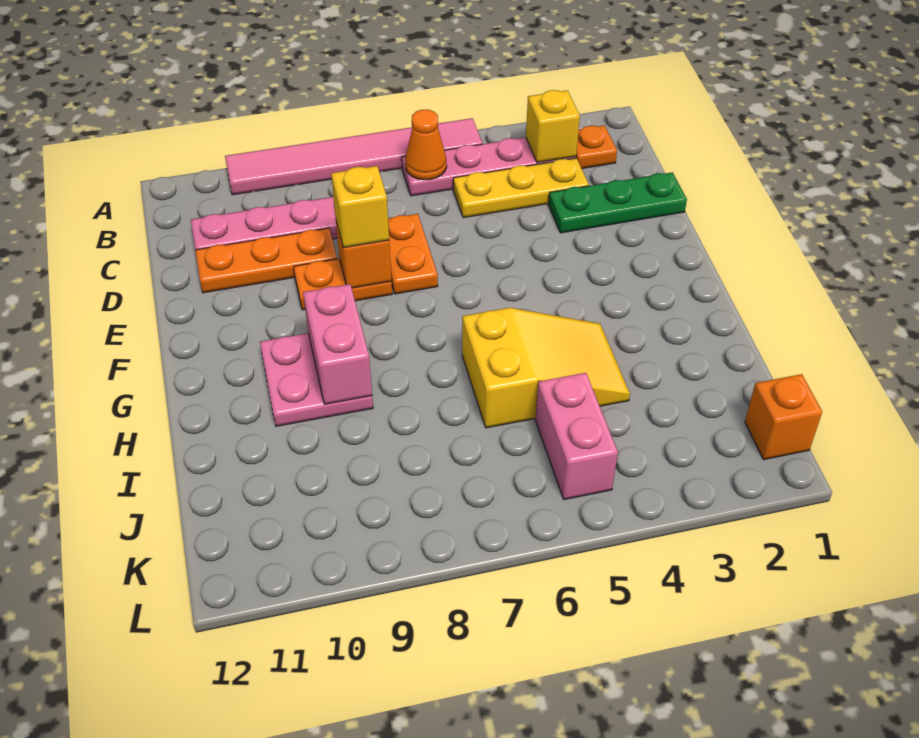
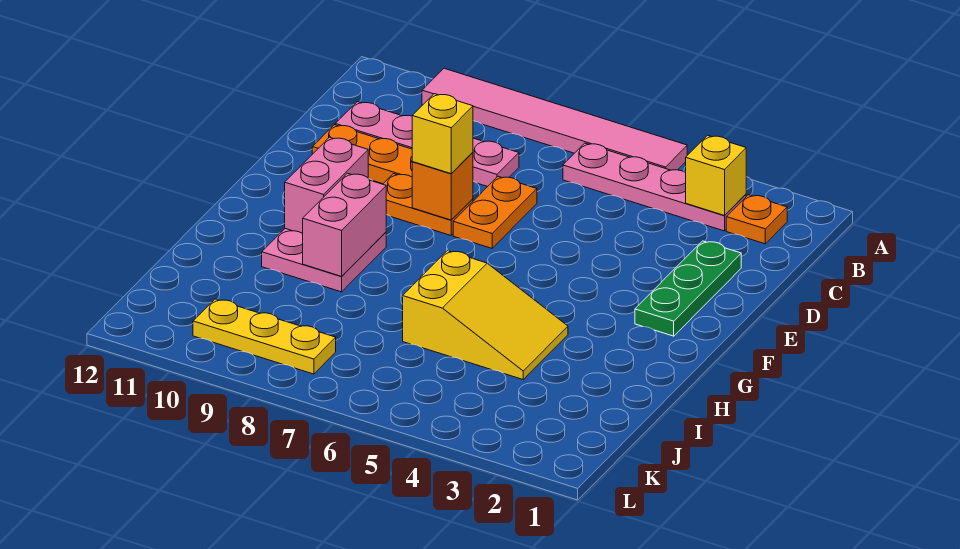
orange 1x1 cone [405,110,447,180] -> none
yellow 1x3 plate [453,158,589,218] -> yellow 1x3 plate moved to [193,299,336,374]
green 1x3 plate [549,172,687,233] -> green 1x3 plate turned to [635,241,741,336]
pink 1x2 brick [535,373,618,500] -> pink 1x2 brick moved to [285,137,368,233]
orange 1x1 brick [745,374,822,459] -> none

